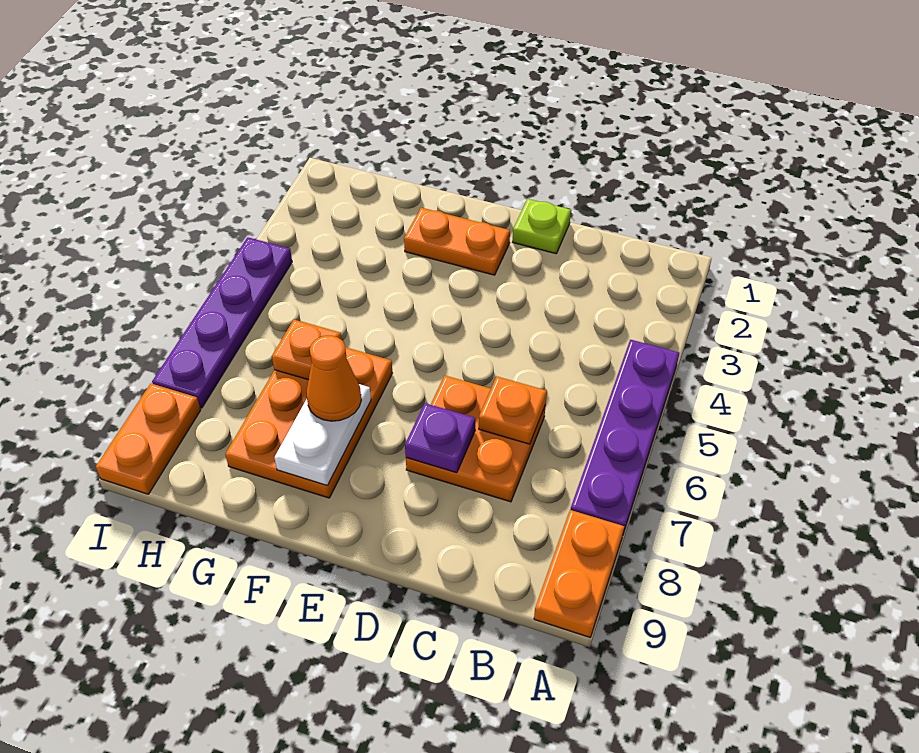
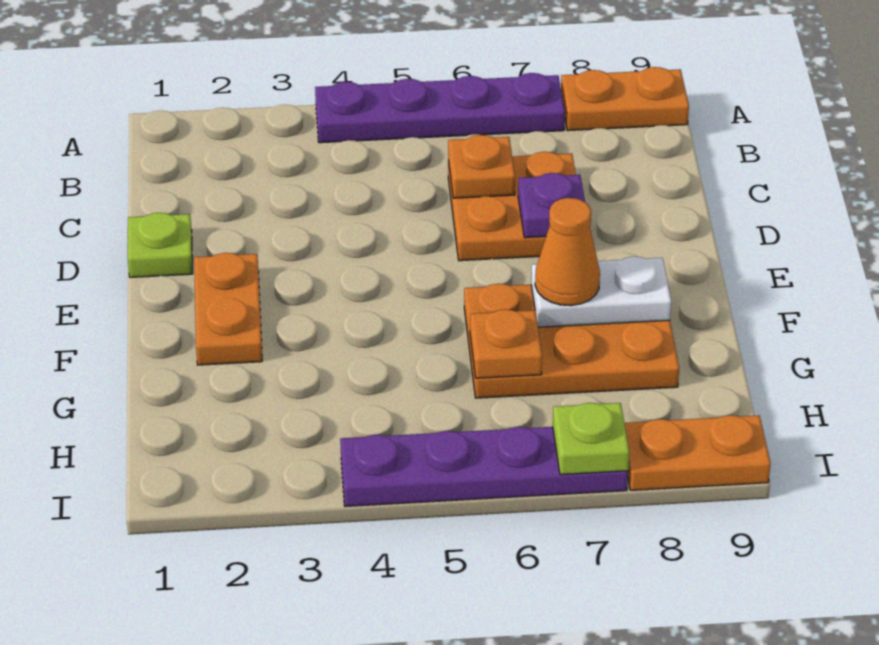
none -> lime 1x1 plate [553,403,629,475]

